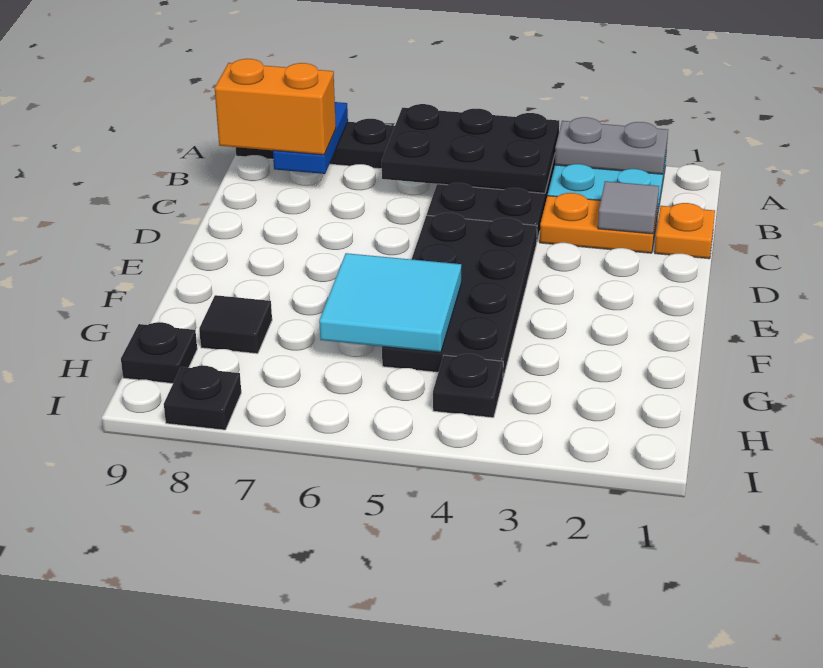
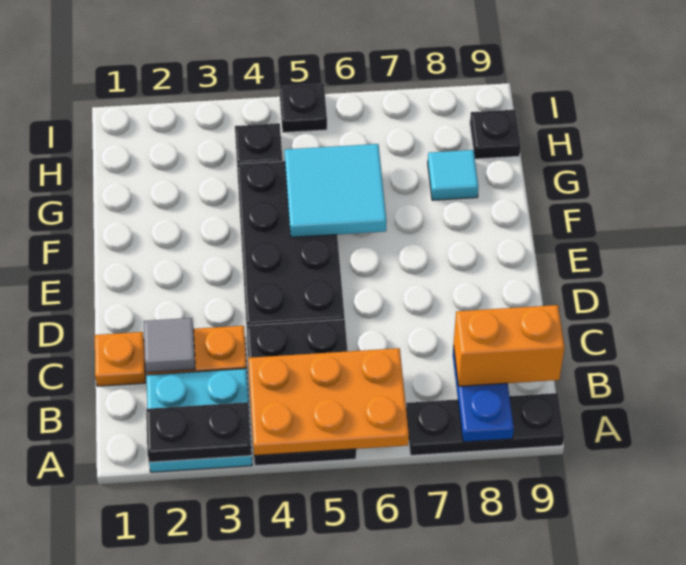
grey 1x2 plate [555,117,668,174] -> black 1x2 plate [146,402,251,462]
black 2x3 plate [382,104,559,193] -> orange 2x3 plate [248,348,409,455]
black 1x1 tile [199,295,272,354] -> cyan 1x1 tile [428,150,478,200]
black 1x1 plate [164,366,241,430] -> black 1x1 plate moved to [279,84,327,133]

